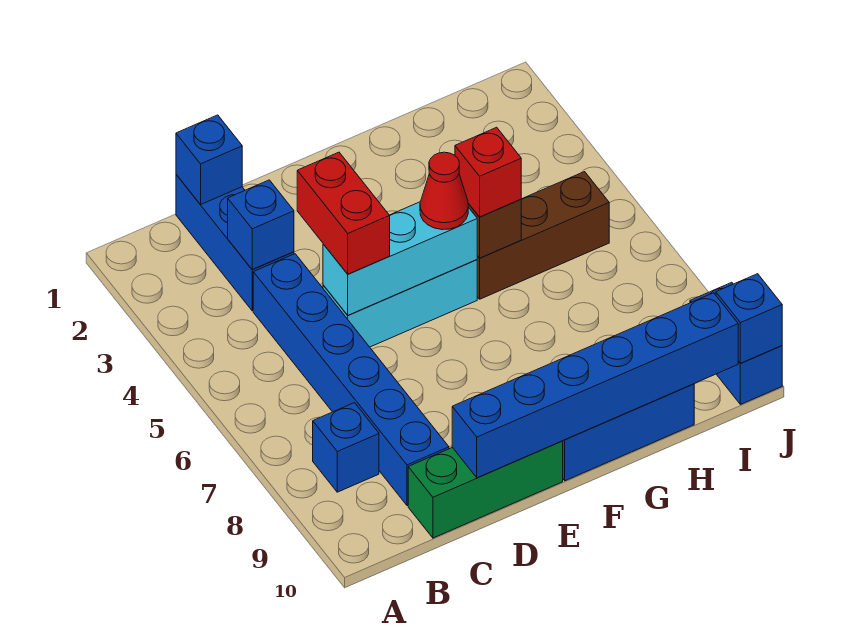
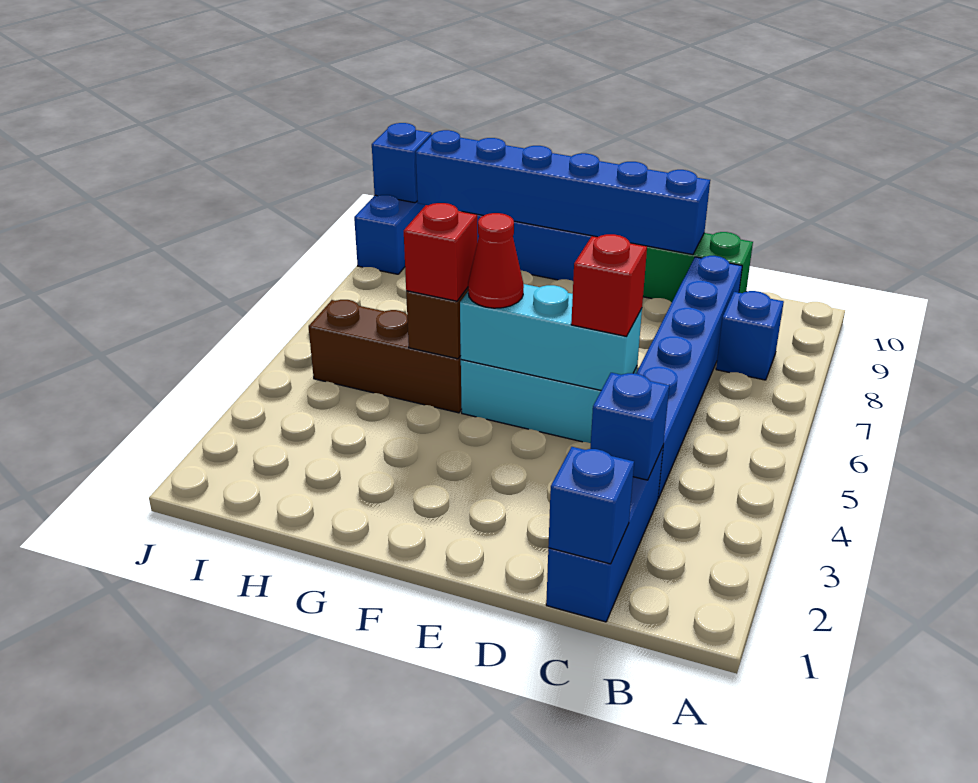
red 1x2 brick [297,152,390,274] -> red 1x1 brick [571,234,647,336]

